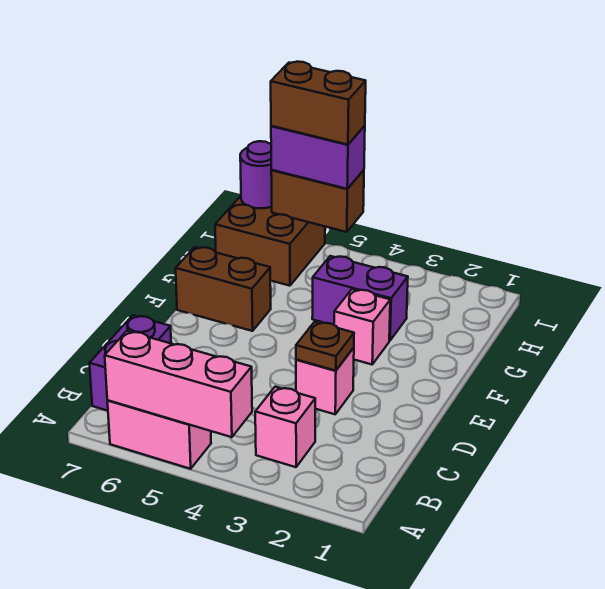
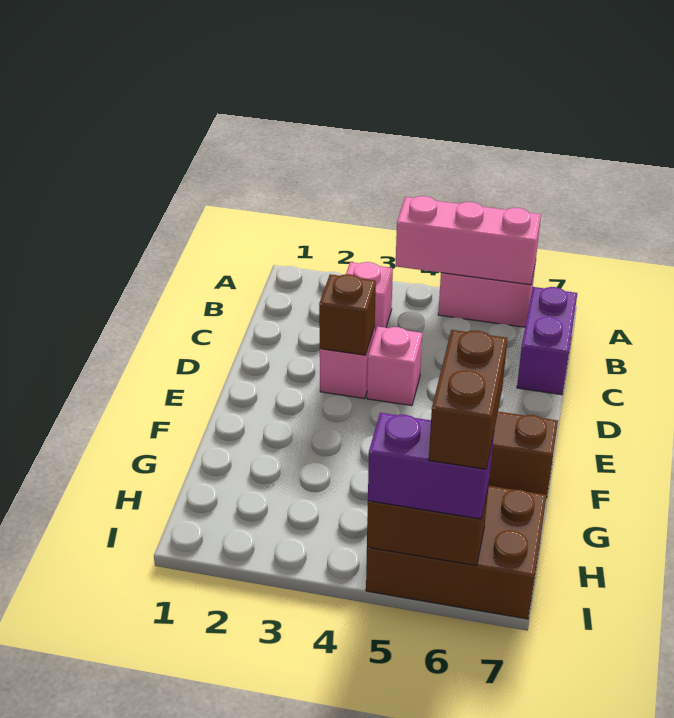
brown 1x1 plate [296,322,354,371] -> brown 1x1 brick [319,274,376,355]
pink 1x1 brick [334,289,390,364] -> pink 1x1 brick moved to [367,326,422,406]
purple 1x2 brick [312,256,408,341] -> none
brown 2x2 brick [215,196,325,286] -> brown 2x3 brick [366,486,547,619]
brown 1x2 brick [271,62,366,145] -> brown 1x2 brick turned to [429,330,507,469]
purple 1x1 round brick [240,141,272,208] -> none

